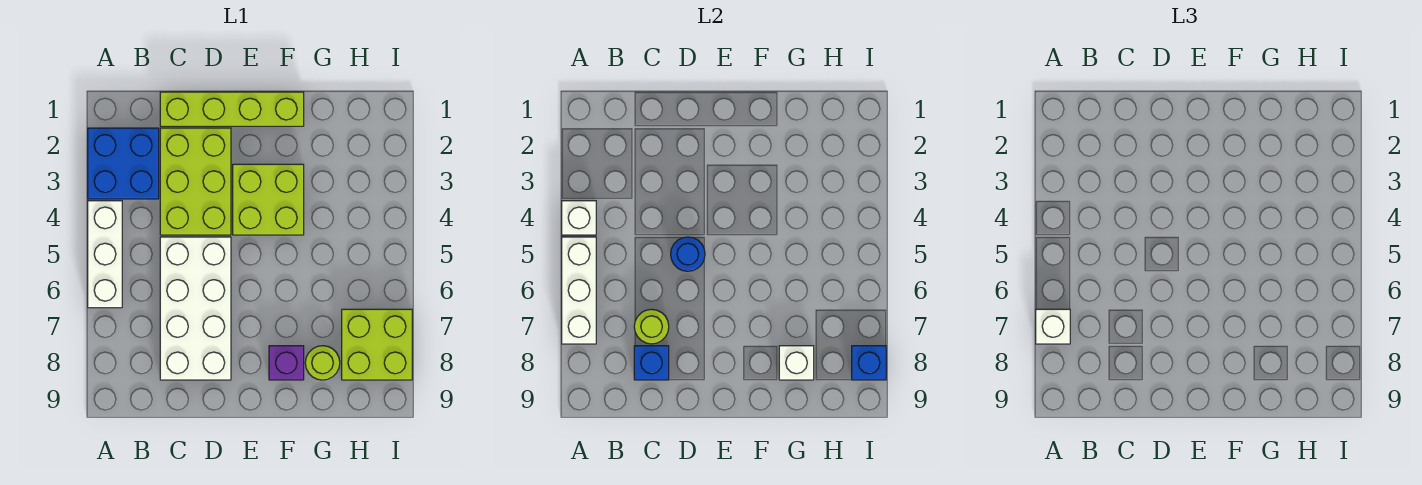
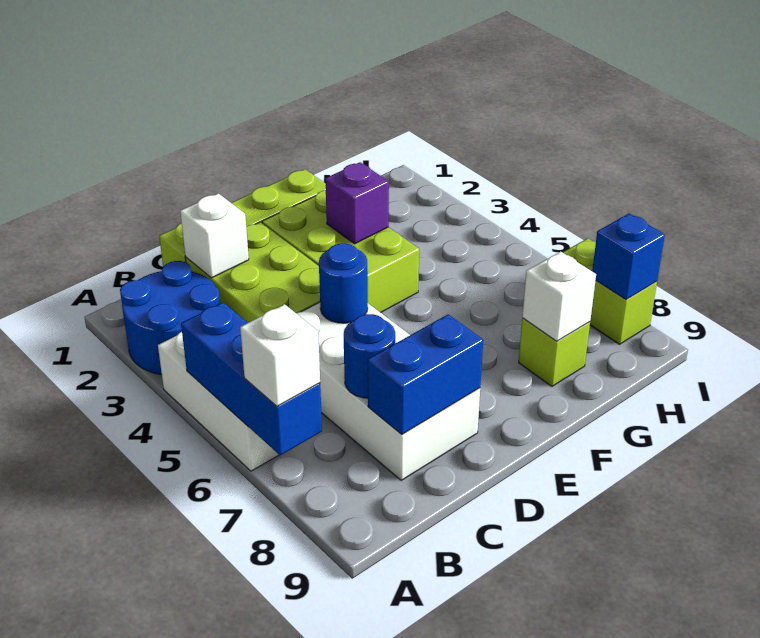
blue 2x2 brick [88,128,159,199] -> blue 2x2 round brick [120,261,220,374]
white 1x1 brick [562,201,596,235] -> white 1x1 brick moved to [180,193,249,278]
white 1x3 brick [562,237,596,344] -> blue 1x3 brick [181,302,322,455]
lime 1x1 round brick [634,309,669,344] -> blue 1x1 round brick [344,314,395,398]
blue 1x1 brick [634,346,669,380] -> blue 1x2 brick [368,314,483,434]
lime 2x2 brick [233,164,304,235] -> lime 2x3 brick [262,190,419,313]
purple 1x1 brick [269,346,304,380] -> purple 1x1 brick moved to [325,162,389,244]
lime 1x1 round brick [305,346,340,380] -> lime 1x1 brick [519,318,590,386]
lime 2x2 brick [342,309,412,380] -> lime 1x2 brick [563,238,657,344]

